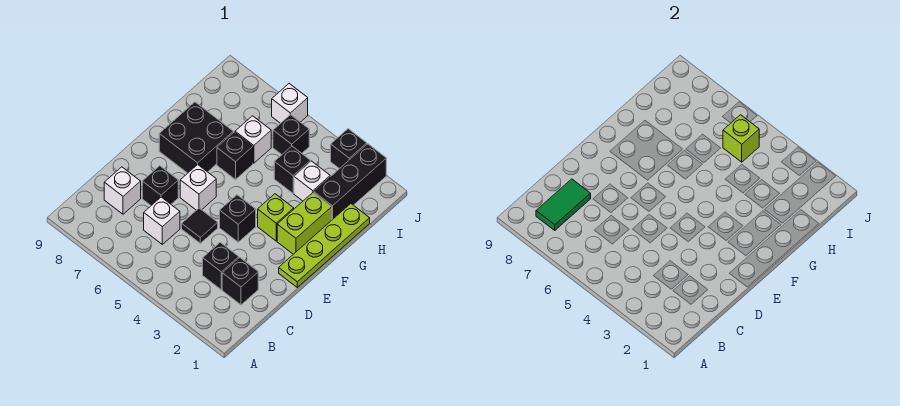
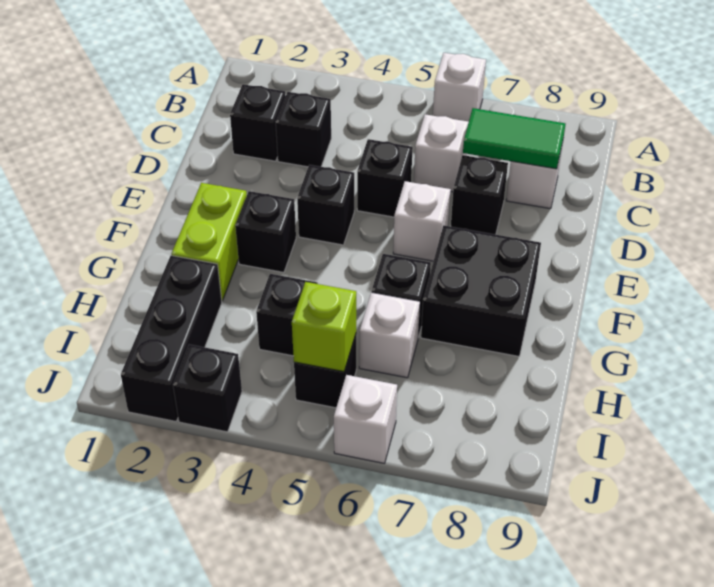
green 1x2 tile [536,179,591,230] -> green 1x2 tile turned to [463,108,565,169]
black 1x1 tile [182,208,218,243] -> black 1x1 brick [357,139,413,217]
lime 1x4 plate [279,204,370,287] -> none
lime 1x1 brick [258,194,294,241] -> black 1x1 brick [235,191,296,272]
white 1x1 brick [294,161,330,201] -> white 1x1 brick moved to [433,53,486,122]

